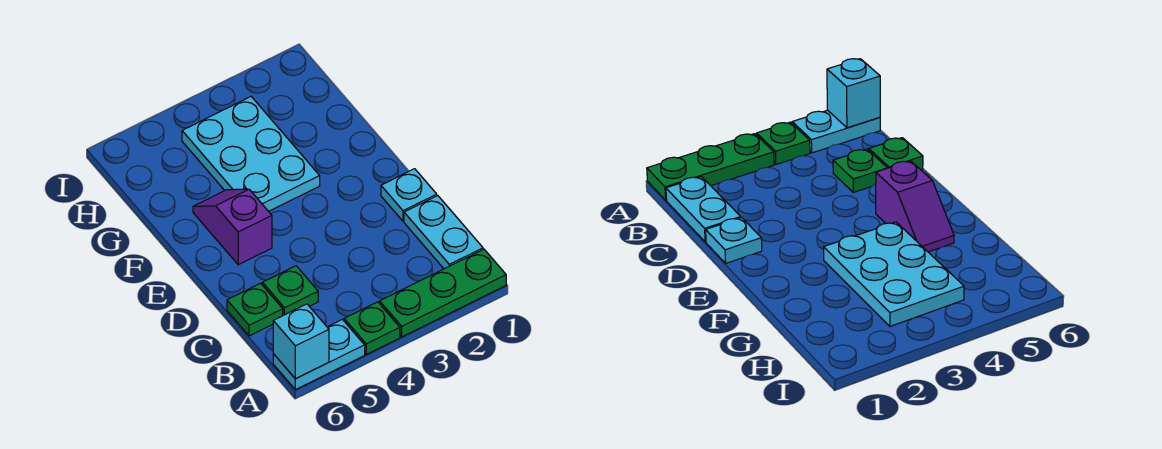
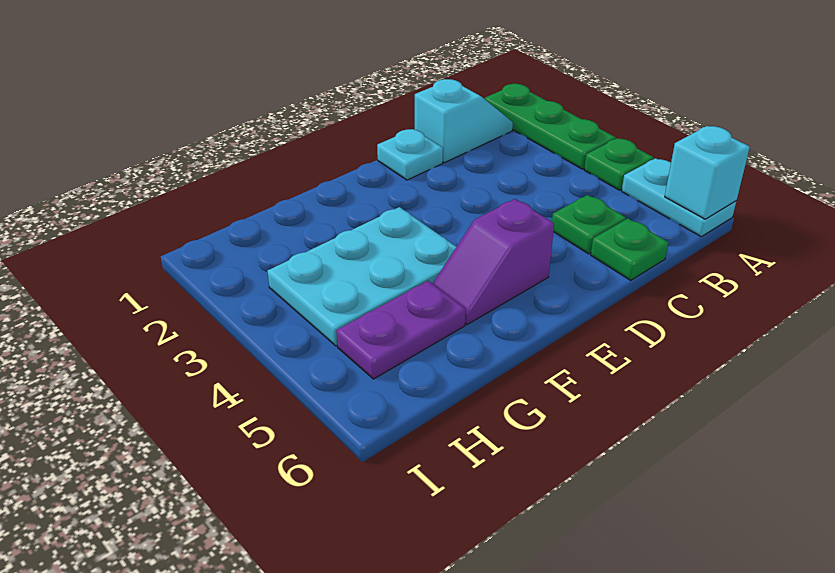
cyan 1x2 plate [404,196,483,269] -> cyan 1x2 slope [415,79,513,163]
none -> purple 1x2 plate [336,281,466,379]

